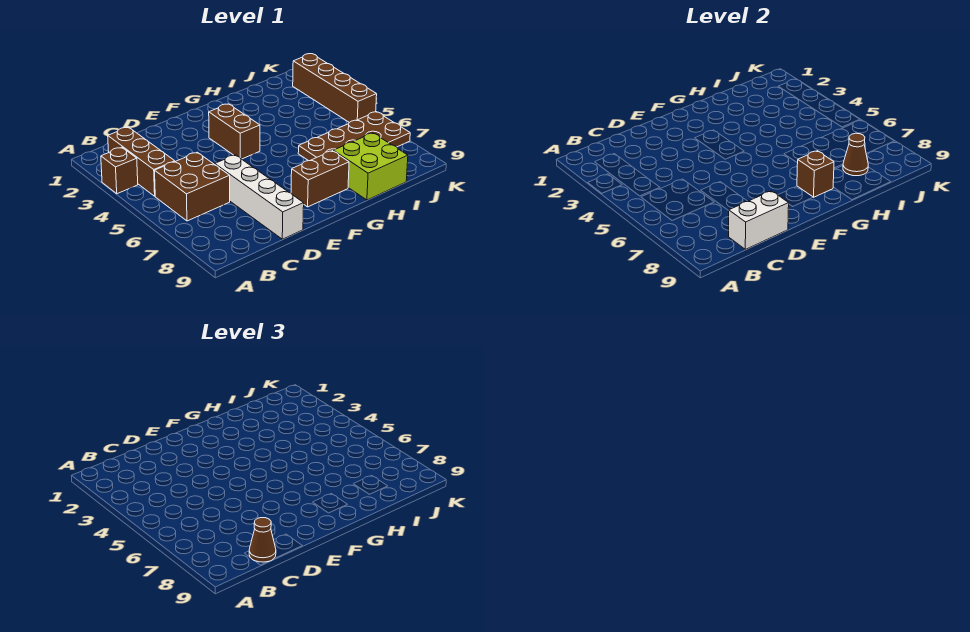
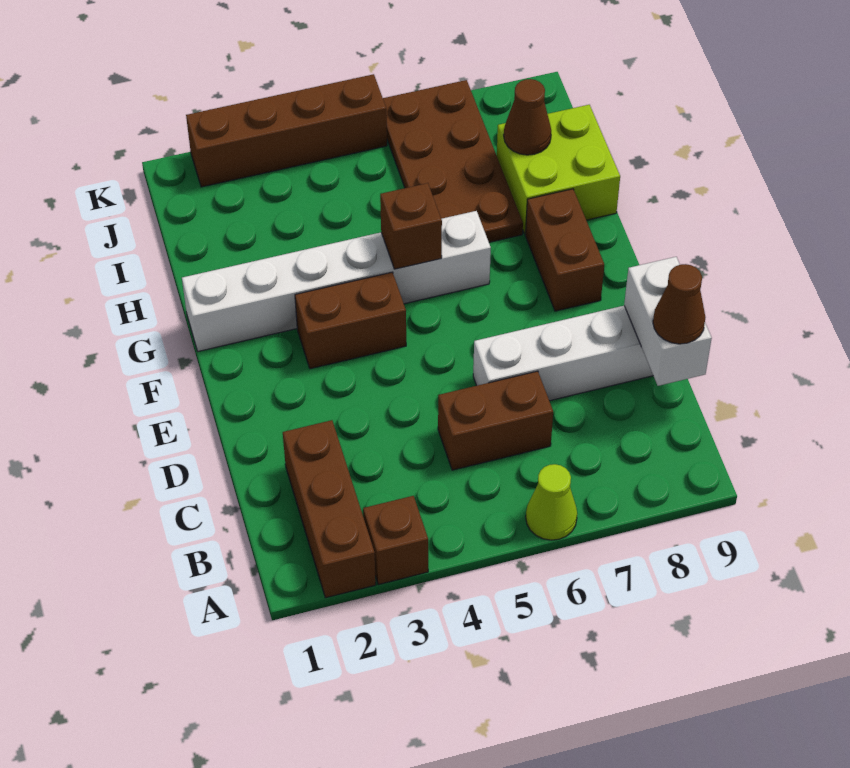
none -> lime 1x1 cone [526,464,577,540]
brown 1x3 brick [108,127,175,196] -> brown 1x3 brick turned to [283,420,376,598]
brown 2x2 brick [155,152,230,221] -> brown 1x2 brick [438,371,553,470]
none -> white 1x6 brick [182,211,491,351]
brown 1x1 brick [797,151,834,197] -> brown 1x1 brick moved to [380,183,442,269]

